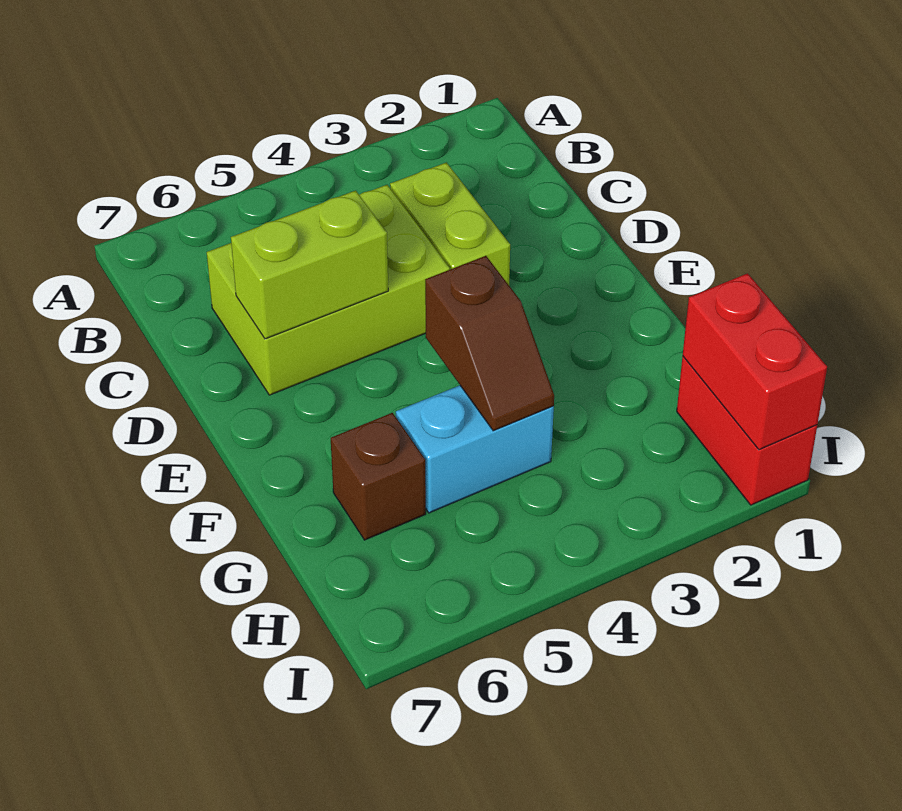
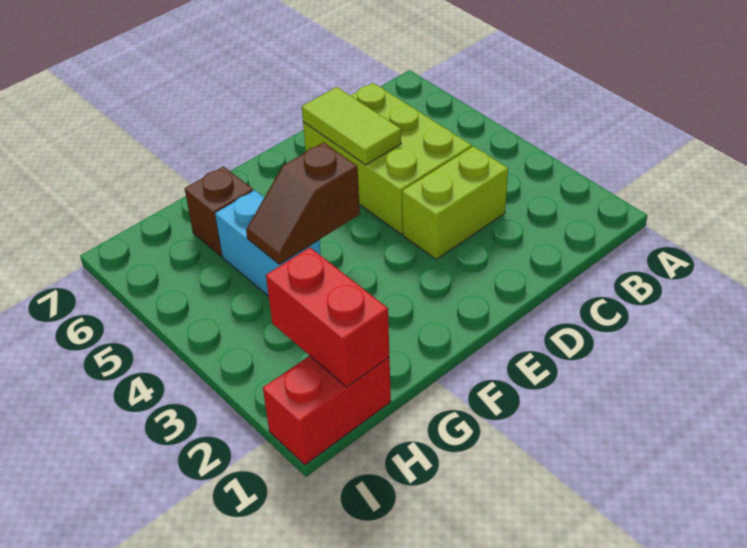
lime 1x2 brick [231,190,388,339] -> lime 1x2 tile [302,87,401,165]
red 1x2 brick [683,273,827,450] -> red 1x2 brick turned to [266,248,389,387]

